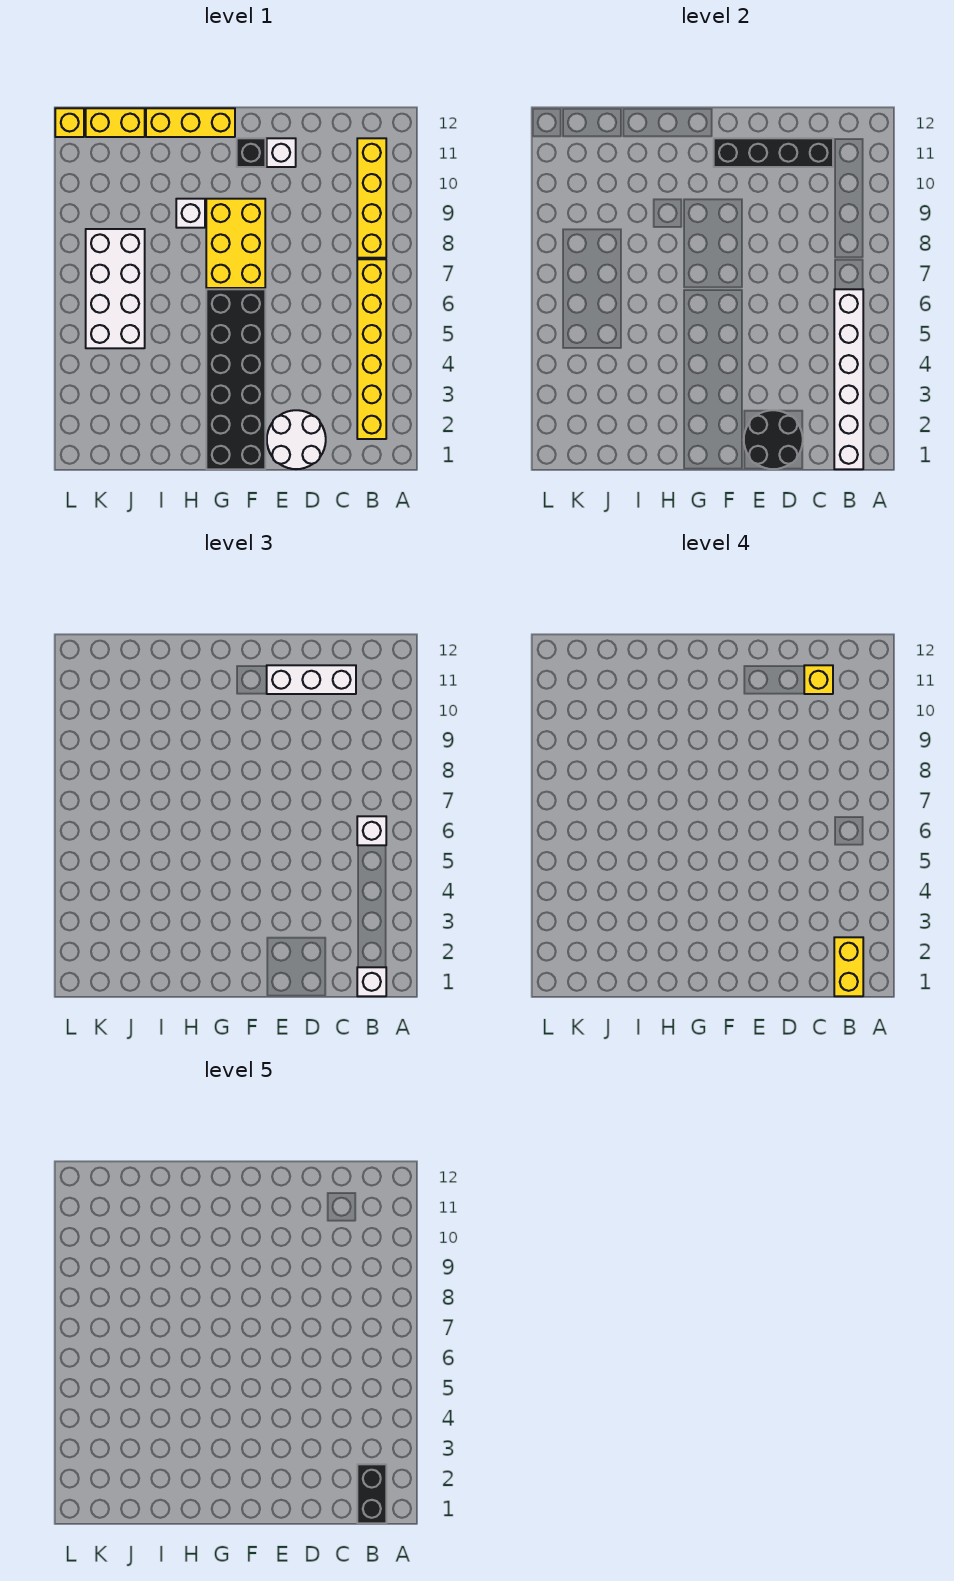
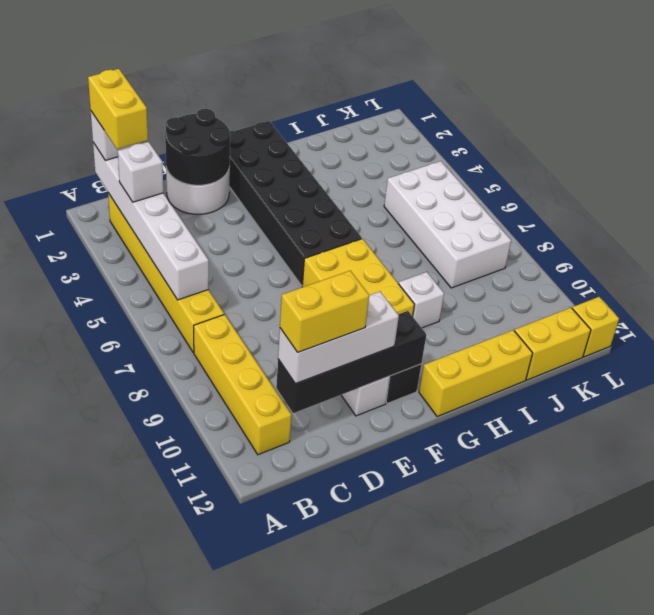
black 1x2 brick [357,1464,386,1523] -> none
white 1x1 brick [357,816,386,845] -> white 1x1 brick moved to [118,142,163,202]
yellow 1x1 brick [804,665,833,694] -> yellow 1x2 brick [280,271,369,352]

